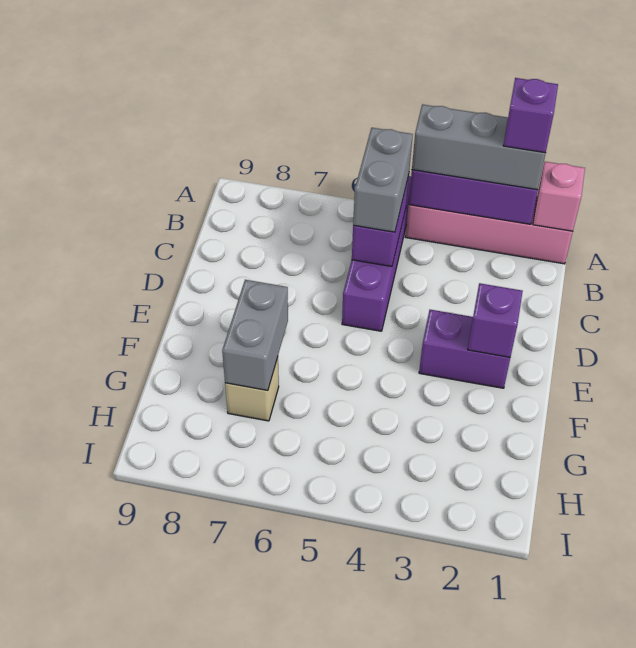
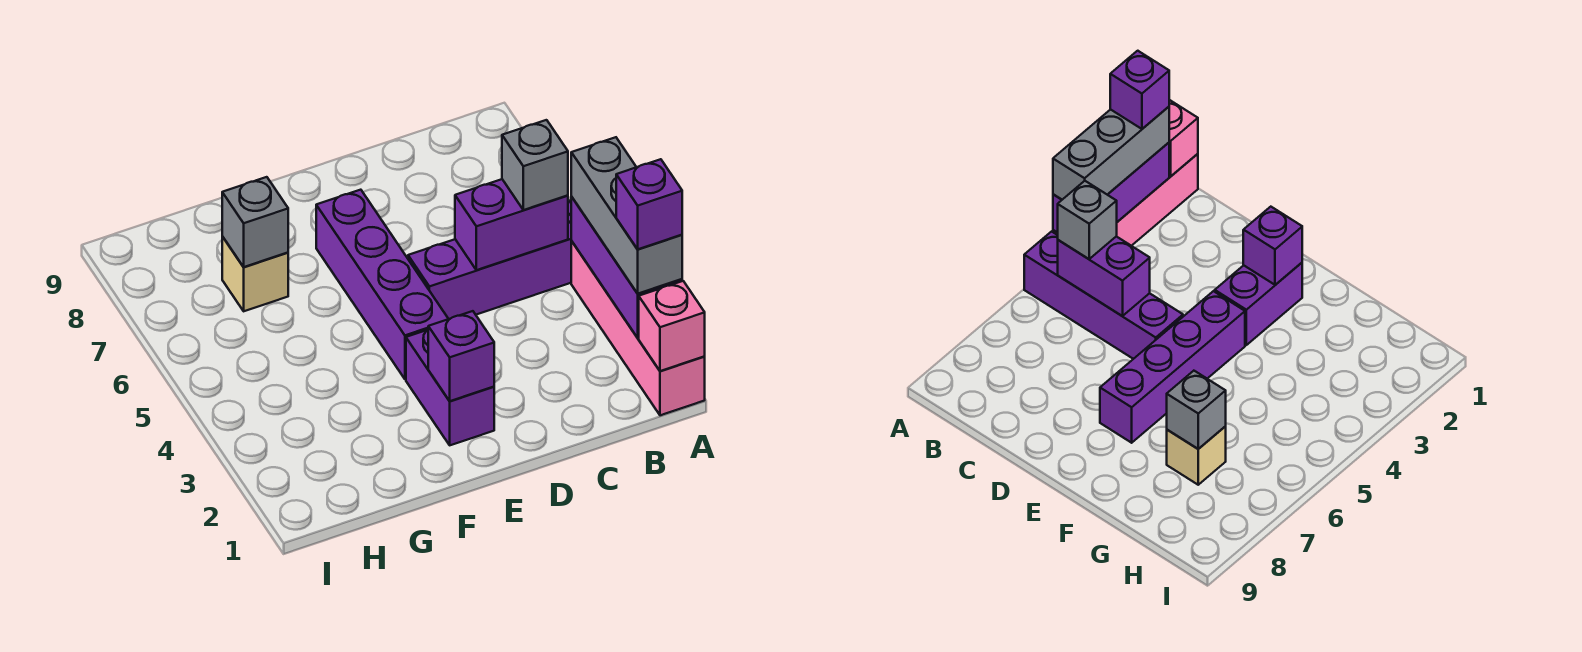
grey 1x2 brick [353,128,413,232] -> grey 1x1 brick [502,120,568,210]
none -> purple 1x4 brick [316,190,448,379]
grey 1x2 brick [222,280,288,391] -> grey 1x1 brick [222,177,288,267]

